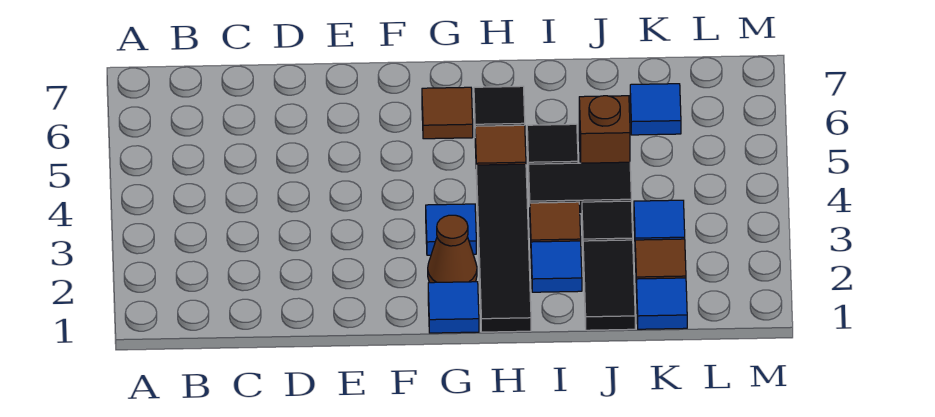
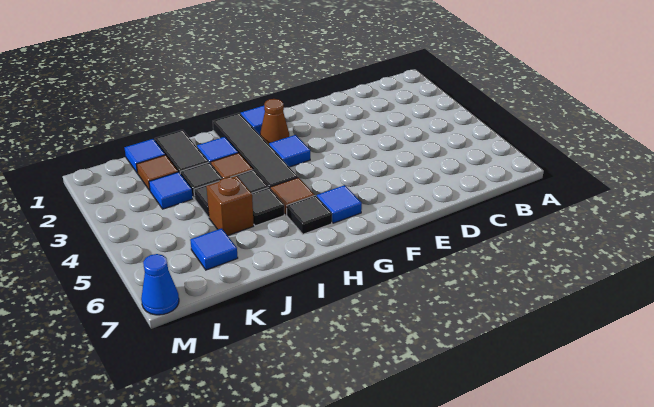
brown 1x1 tile [422,87,473,139] -> blue 1x1 tile [317,185,362,223]
none -> blue 1x1 cone [141,254,179,315]

